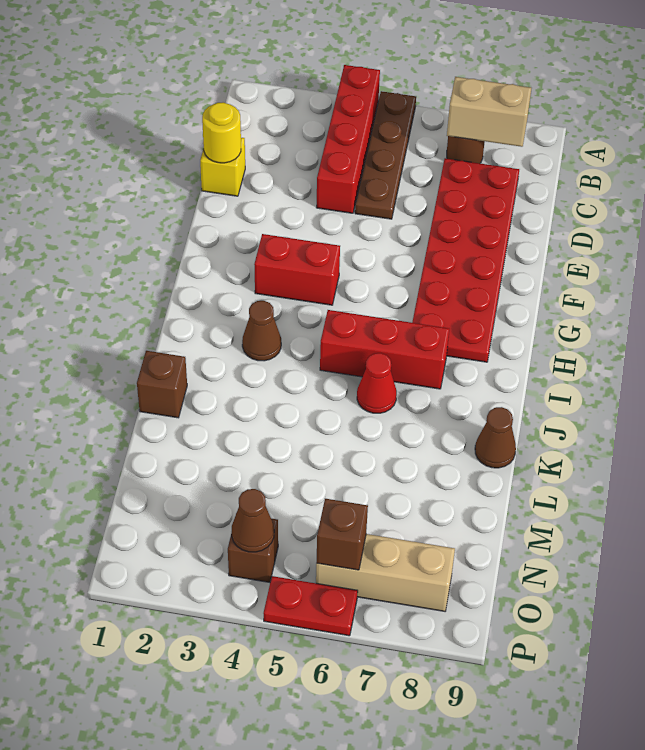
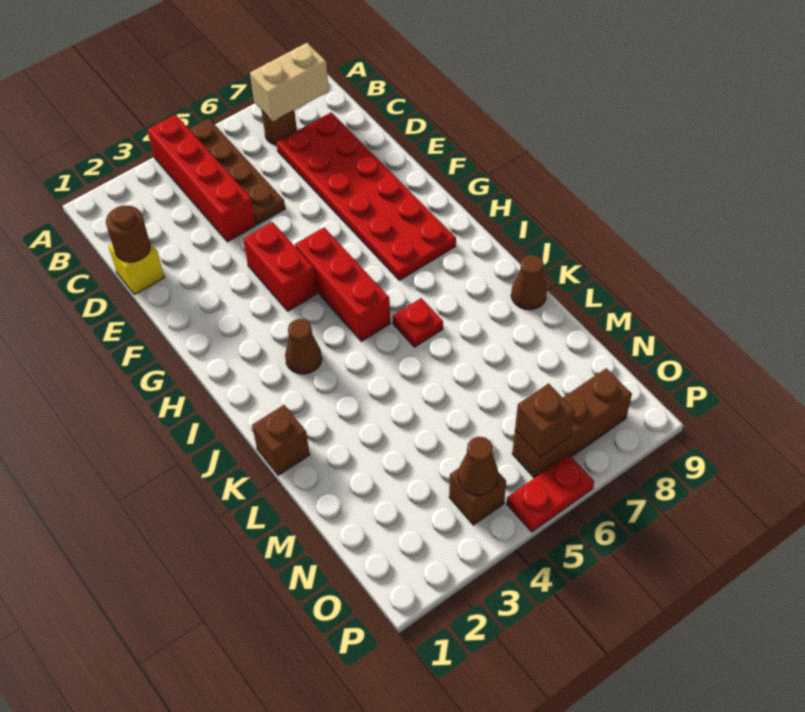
yellow 1x1 round brick [202,102,241,163] -> brown 1x1 round brick [106,206,150,262]
red 1x2 brick [254,234,340,305] -> red 1x2 brick turned to [243,222,317,311]
red 1x3 brick [320,310,449,389] -> red 1x3 brick turned to [295,227,390,341]
red 1x1 cone [357,353,397,413] -> red 1x1 plate [393,298,443,347]
tan 1x3 brick [316,534,455,611] -> brown 1x3 brick [512,368,632,478]

